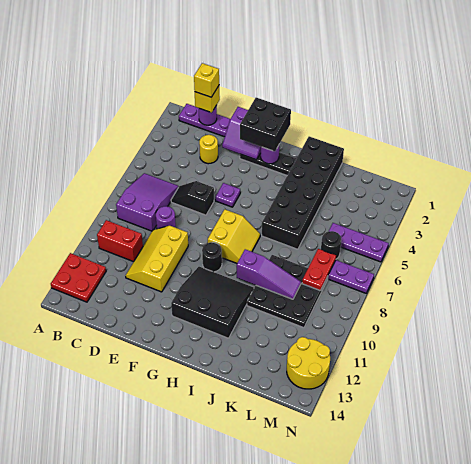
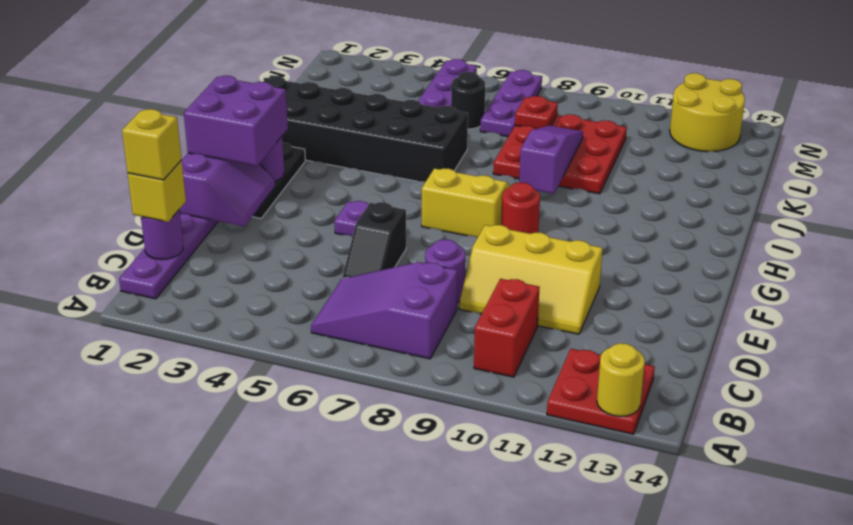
yellow 1x1 round brick [199,135,218,164] -> yellow 1x1 round brick moved to [597,343,645,416]
black 2x2 brick [240,98,291,151] -> purple 2x2 brick [184,76,288,166]
black 1x1 round brick [202,242,222,272] -> red 1x1 round brick [501,182,540,234]
black 3x3 slope [171,267,254,338] -> none
black 3x3 plate [247,255,328,328] -> red 3x3 plate [493,114,627,194]
red 1x2 plate [302,249,336,291] -> red 1x1 plate [515,96,558,129]

